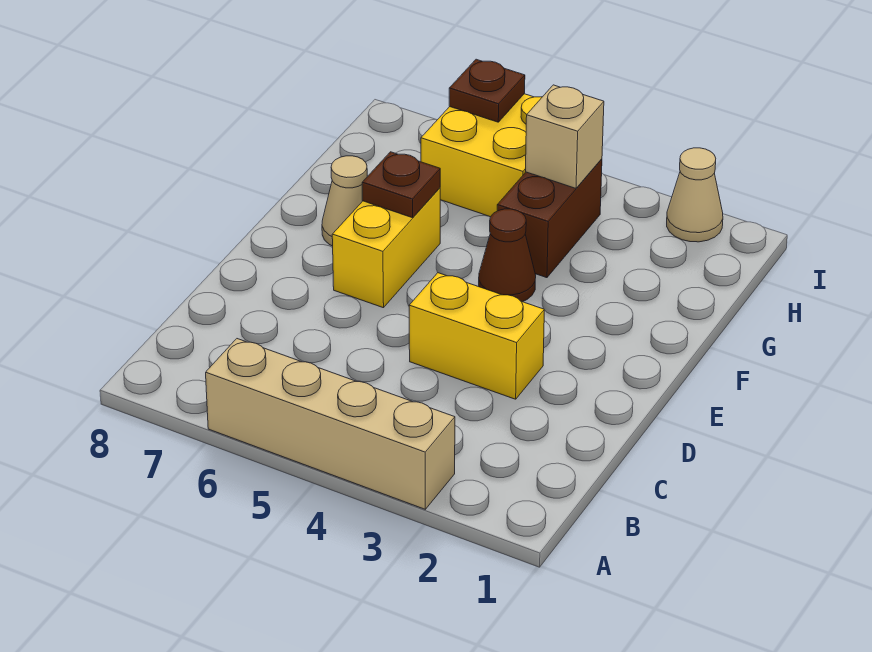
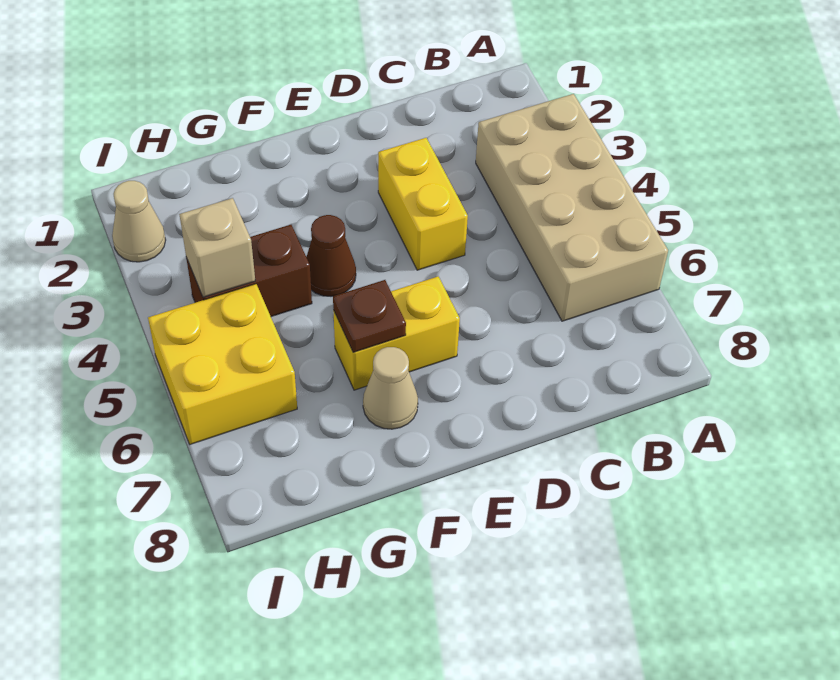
tan 1x4 brick [206,339,455,509] -> tan 2x4 brick [476,94,668,321]
brown 1x1 plate [449,59,525,122] -> none

